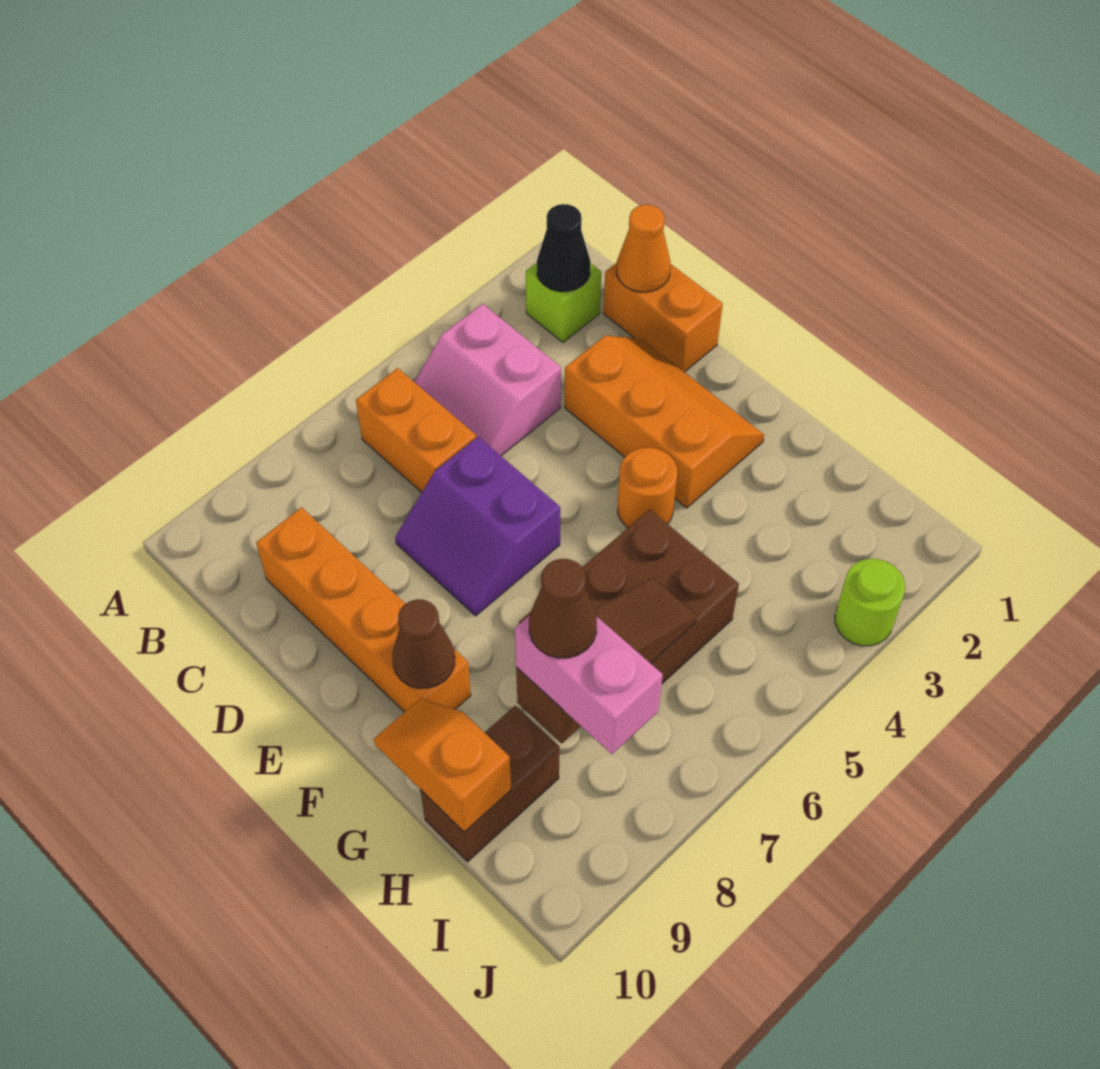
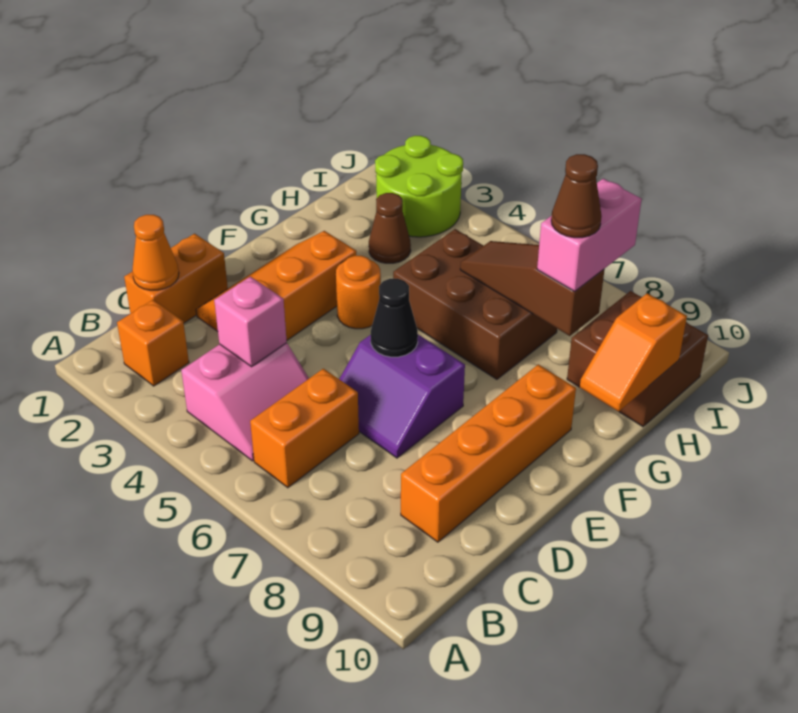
lime 1x1 brick [526,263,601,342] -> orange 1x1 brick [117,300,189,386]
black 1x1 cone [537,204,590,292] -> black 1x1 cone moved to [371,279,418,357]
none -> pink 1x1 brick [214,277,287,367]
purple 2x2 slope [395,437,560,616] -> purple 2x2 slope turned to [339,335,465,458]
brown 1x1 cone [392,599,455,688] -> brown 1x1 cone moved to [369,193,411,263]
brown 1x2 brick [420,706,559,862] -> brown 2x2 brick [567,291,708,427]
lime 1x1 round brick [835,559,906,646] -> lime 2x2 round brick [375,136,463,237]

